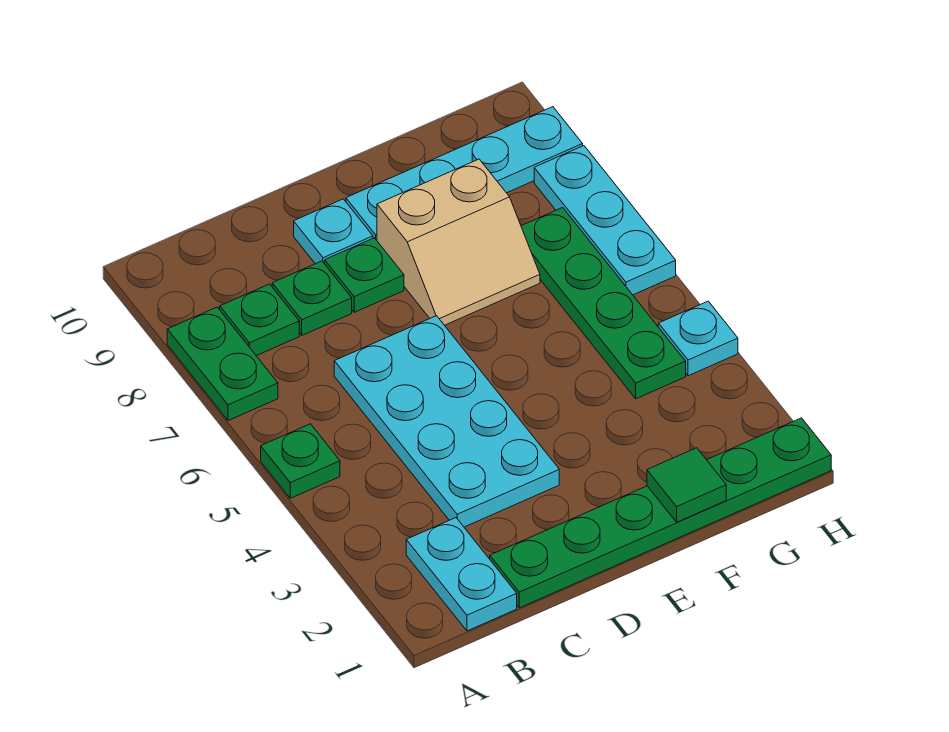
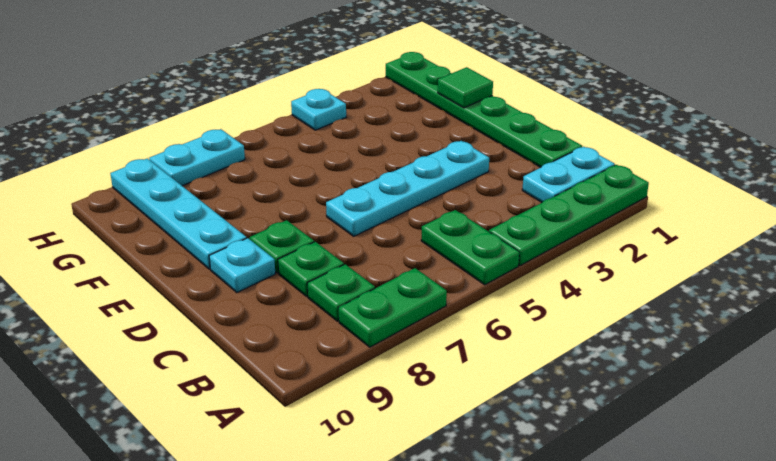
green 1x1 plate [261,424,340,498] -> green 1x2 plate [421,210,519,285]
cyan 2x4 plate [334,316,559,527] -> cyan 1x4 plate [326,141,489,236]
tan 2x2 slope [377,159,540,325] -> none
green 1x4 plate [521,208,686,399] -> green 1x4 plate moved to [489,165,649,266]
cyan 1x3 plate [534,146,676,295] -> cyan 1x2 plate [149,129,245,186]

